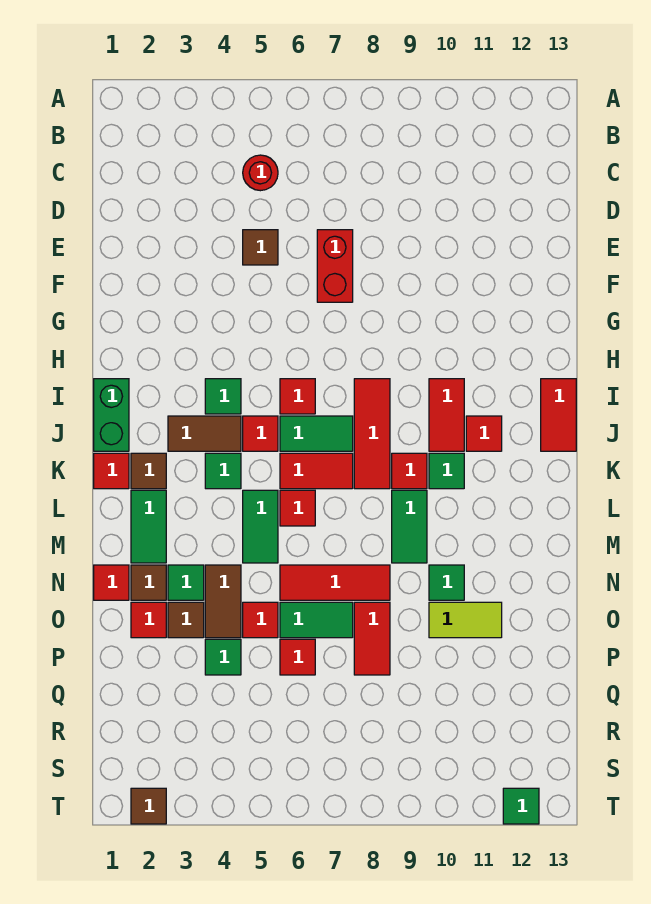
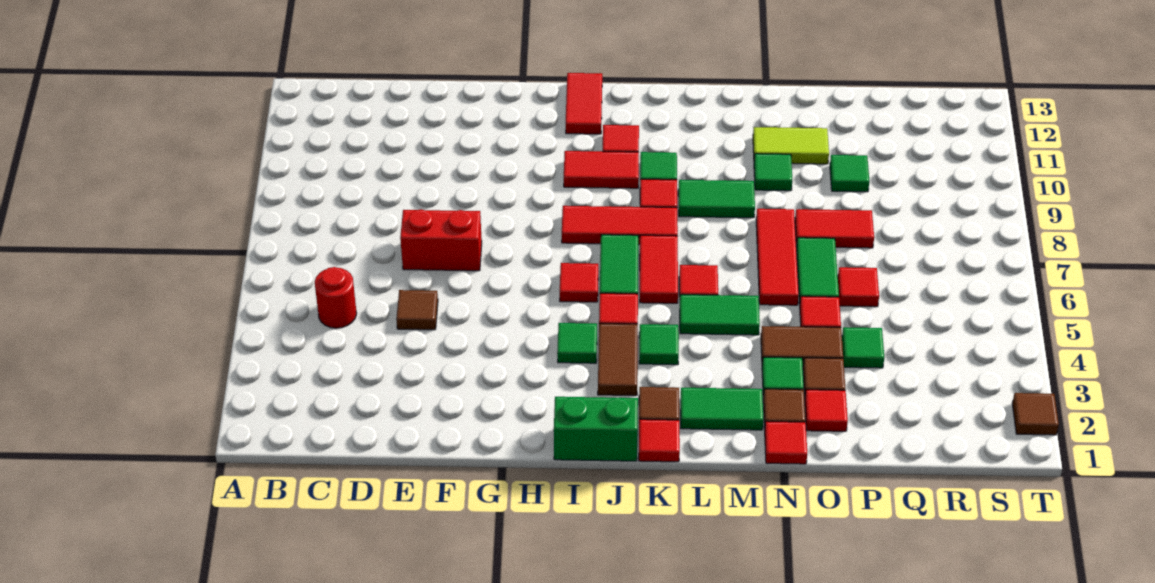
red 1x2 tile [541,379,576,451] -> red 1x2 tile turned to [566,73,602,134]
lime 1x2 tile [429,602,502,638] -> lime 1x2 tile turned to [753,127,829,164]
green 1x1 tile [503,788,539,824] -> green 1x1 tile moved to [830,155,869,192]

